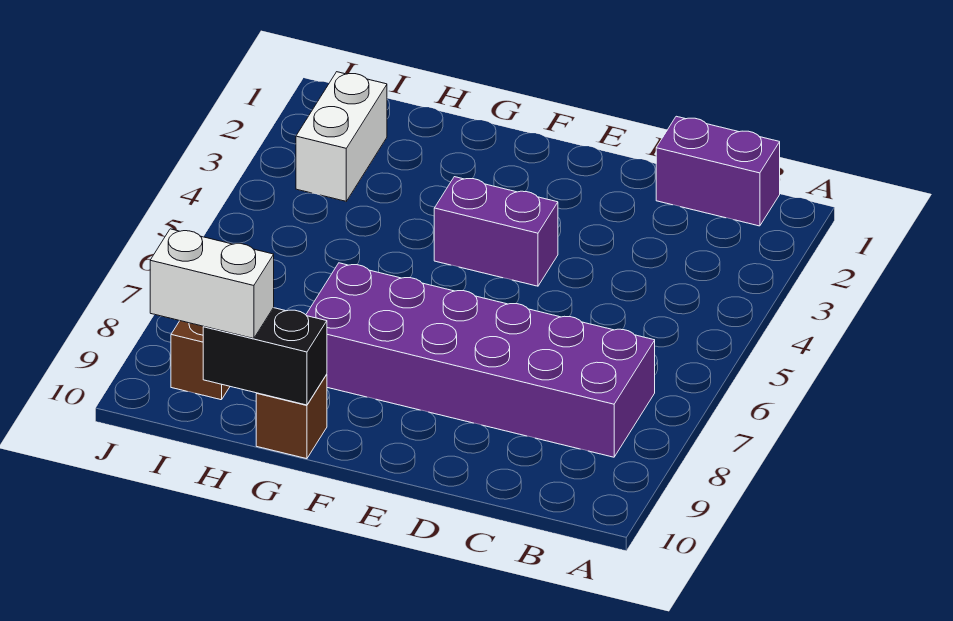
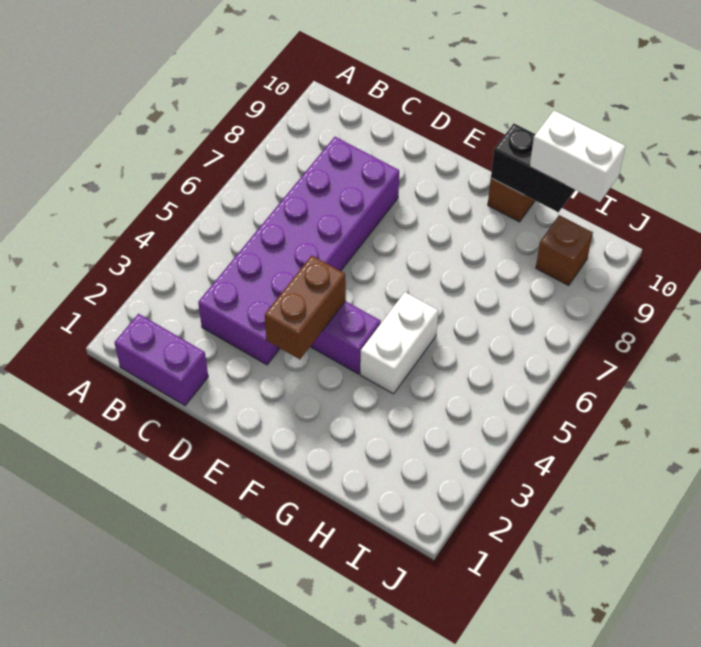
purple 2x6 brick [306,263,655,457] -> purple 2x6 brick turned to [198,137,399,365]
none -> brown 1x2 brick [265,256,346,359]
white 1x2 brick [296,72,387,201] -> white 1x2 brick moved to [360,292,438,394]

